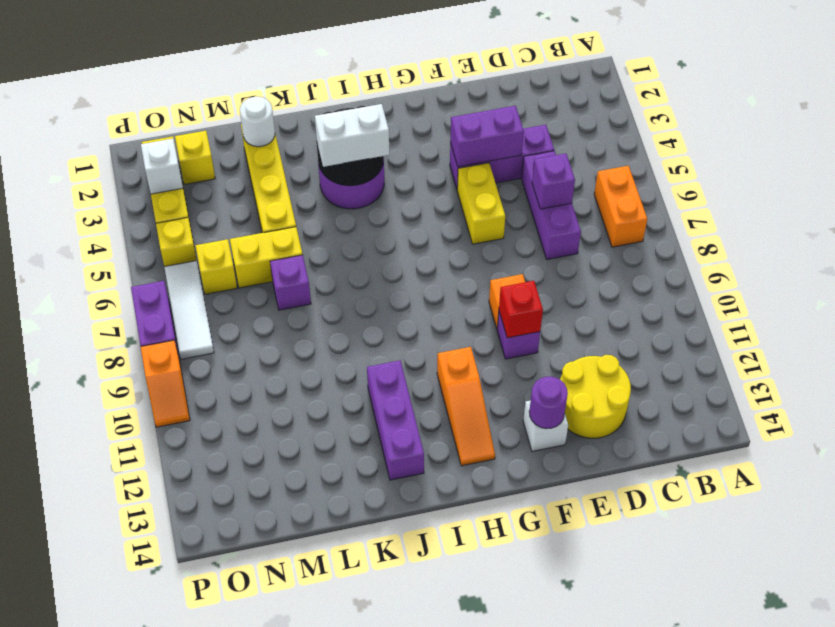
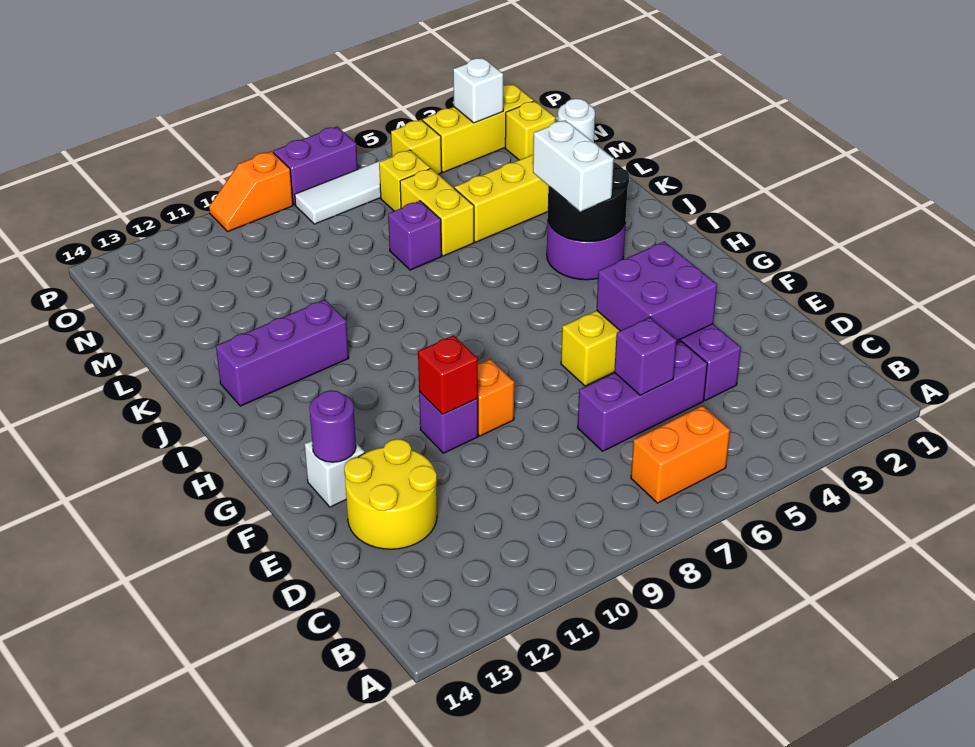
purple 1x2 brick [450,106,524,167] -> purple 2x2 brick [597,242,717,341]
orange 1x3 slope [437,347,495,466] -> none

